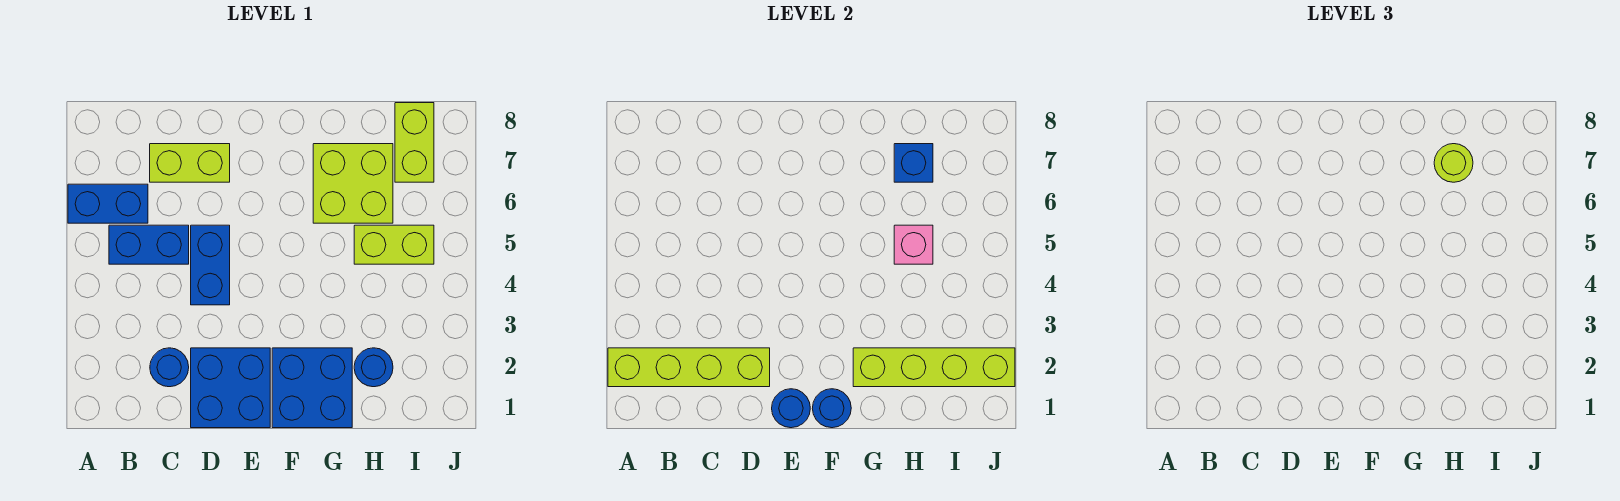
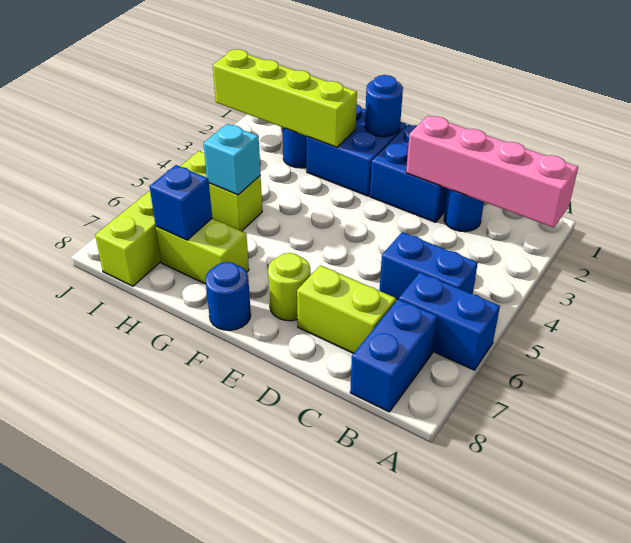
lime 1x4 brick [608,348,770,387] -> pink 1x4 brick [406,116,578,228]
blue 1x2 brick [191,225,230,305] -> blue 1x2 brick moved to [350,299,437,412]
blue 1x1 round brick [772,389,810,428] -> blue 1x1 round brick moved to [205,262,251,330]
lime 2x2 brick [313,144,393,223] -> lime 1x2 brick [156,219,249,284]
pink 1x1 brick [894,225,933,264] -> cyan 1x1 brick [203,124,261,195]
lime 1x1 round brick [1434,144,1473,182] -> lime 1x1 round brick moved to [268,253,310,321]

